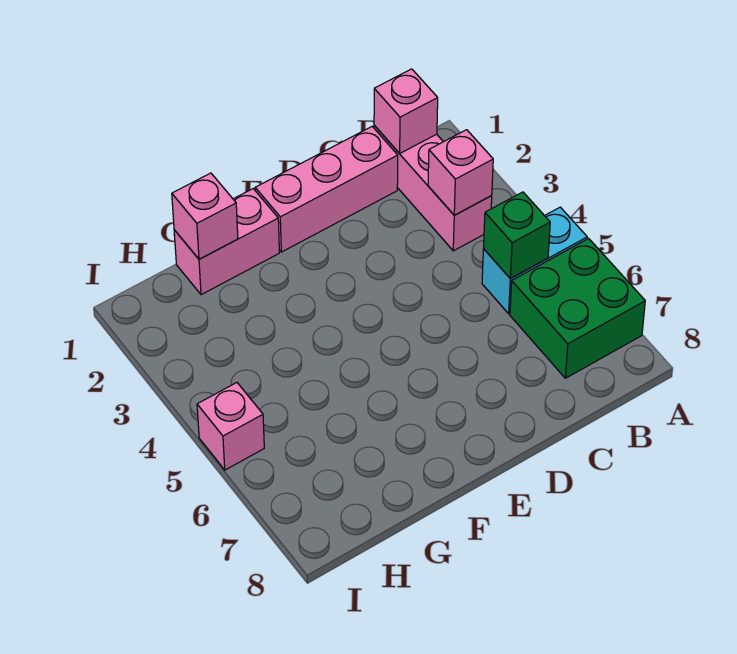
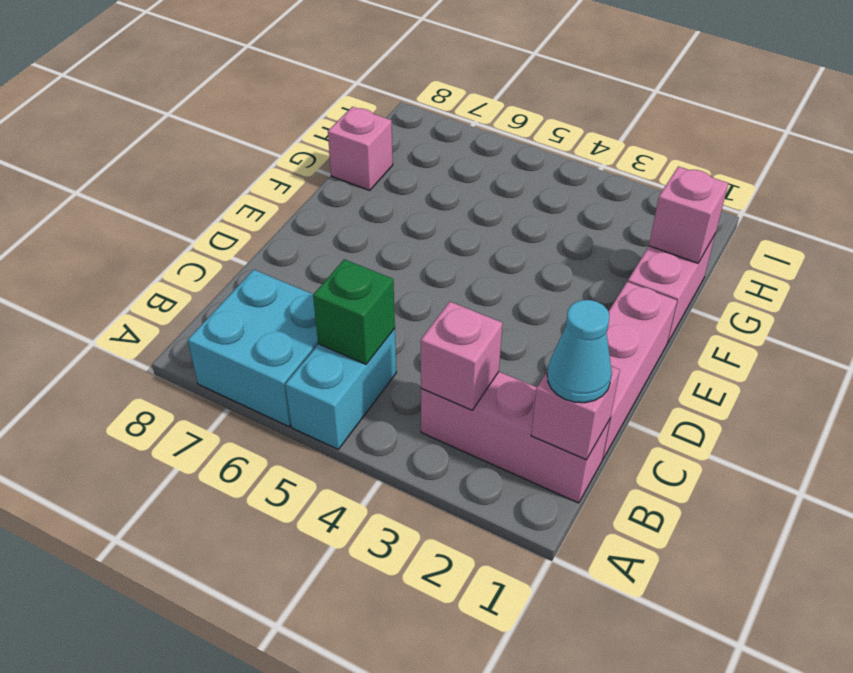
green 2x2 brick [510,239,645,378] -> cyan 2x2 brick [188,270,318,426]
none -> cyan 1x1 cone [547,300,612,403]
pink 1x1 brick [197,383,264,470] -> pink 1x1 brick moved to [328,107,393,190]

